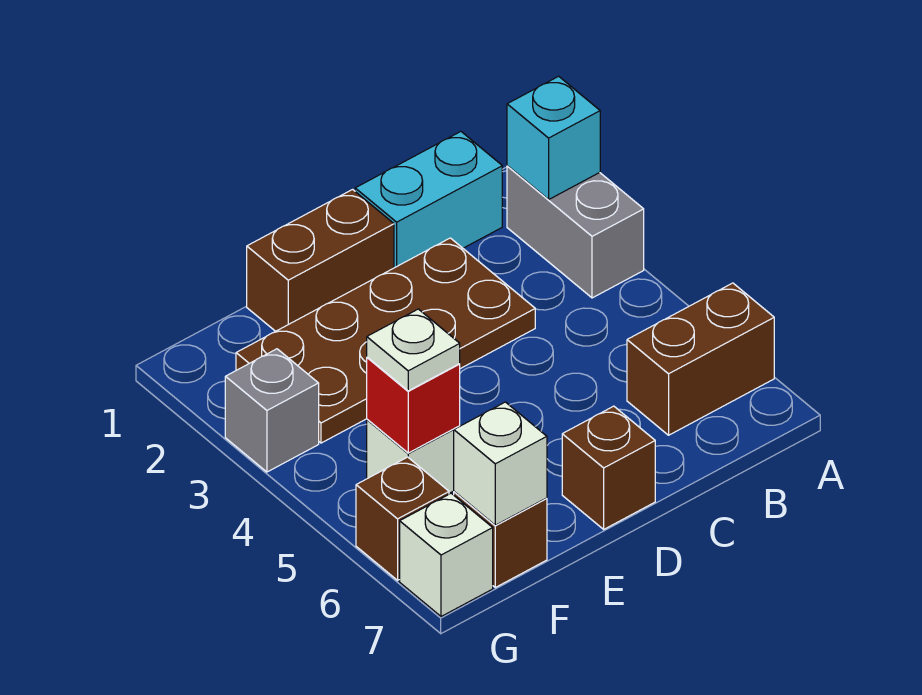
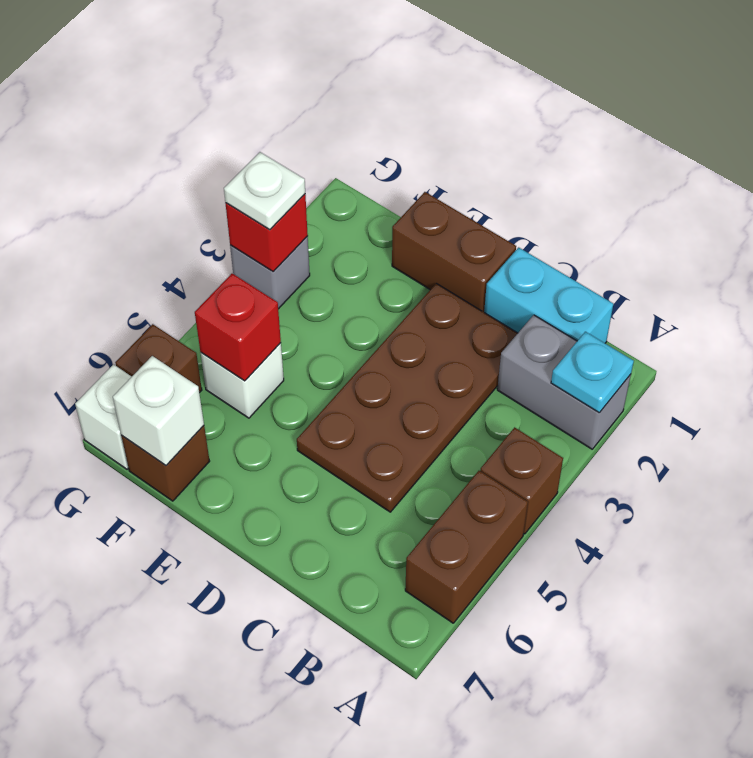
grey 1x2 brick [507,166,644,298] -> grey 1x2 brick turned to [497,315,631,449]
cyan 1x1 brick [507,76,600,199] -> cyan 1x1 plate [551,332,634,413]
brown 1x2 brick [627,283,774,435] -> brown 1x2 brick turned to [405,471,528,623]
brown 2x4 plate [236,238,535,443] -> brown 2x4 plate turned to [297,283,518,512]
brown 1x1 brick [562,406,655,529] -> brown 1x1 brick moved to [480,427,563,534]
white 1x1 plate [367,309,460,391] -> white 1x1 plate moved to [224,152,305,230]
none -> red 1x1 brick [225,194,308,272]

